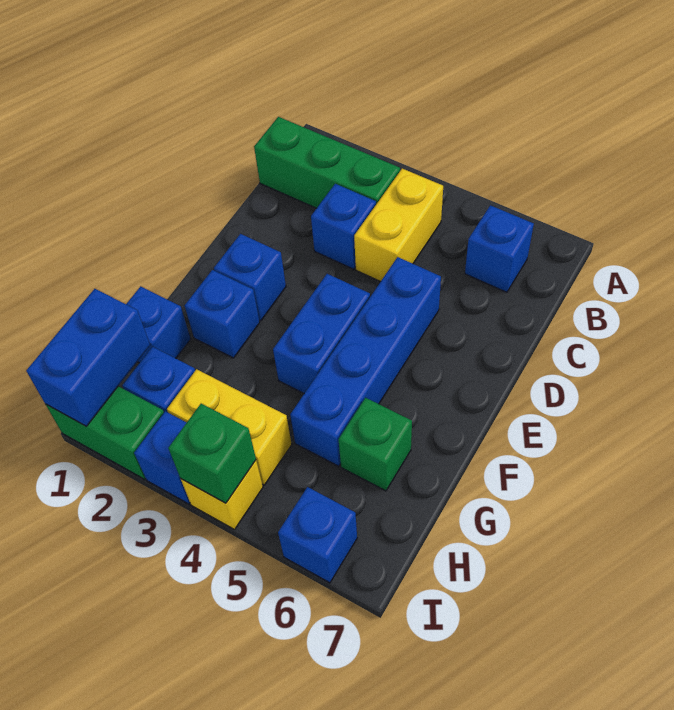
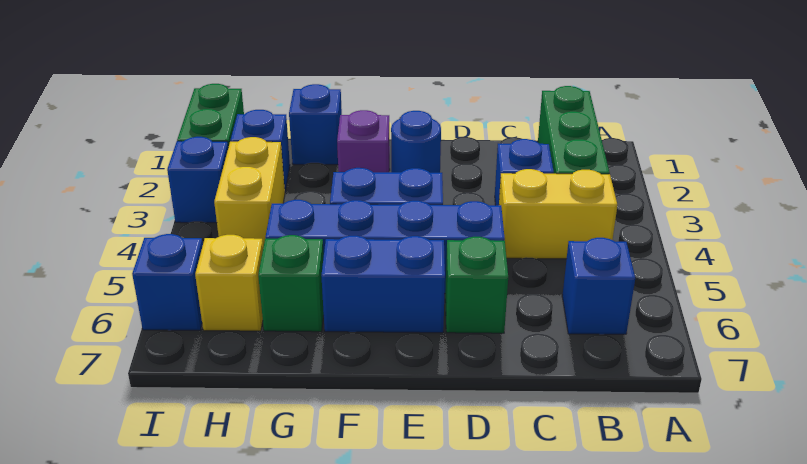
blue 1x1 brick [214,234,286,321] -> blue 1x1 round brick [391,111,441,173]
blue 1x1 brick [185,270,260,358] -> purple 1x1 brick [337,110,390,172]
blue 1x2 brick [26,289,150,426] -> blue 1x2 brick moved to [321,236,445,333]
yellow 1x1 brick [181,460,263,530] -> yellow 1x1 brick moved to [195,235,263,331]
green 1x1 brick [168,404,256,503] -> green 1x1 brick moved to [445,237,508,333]

